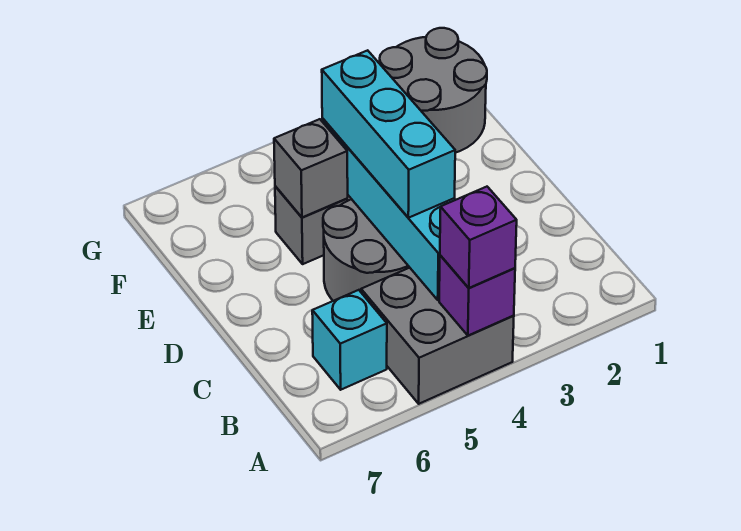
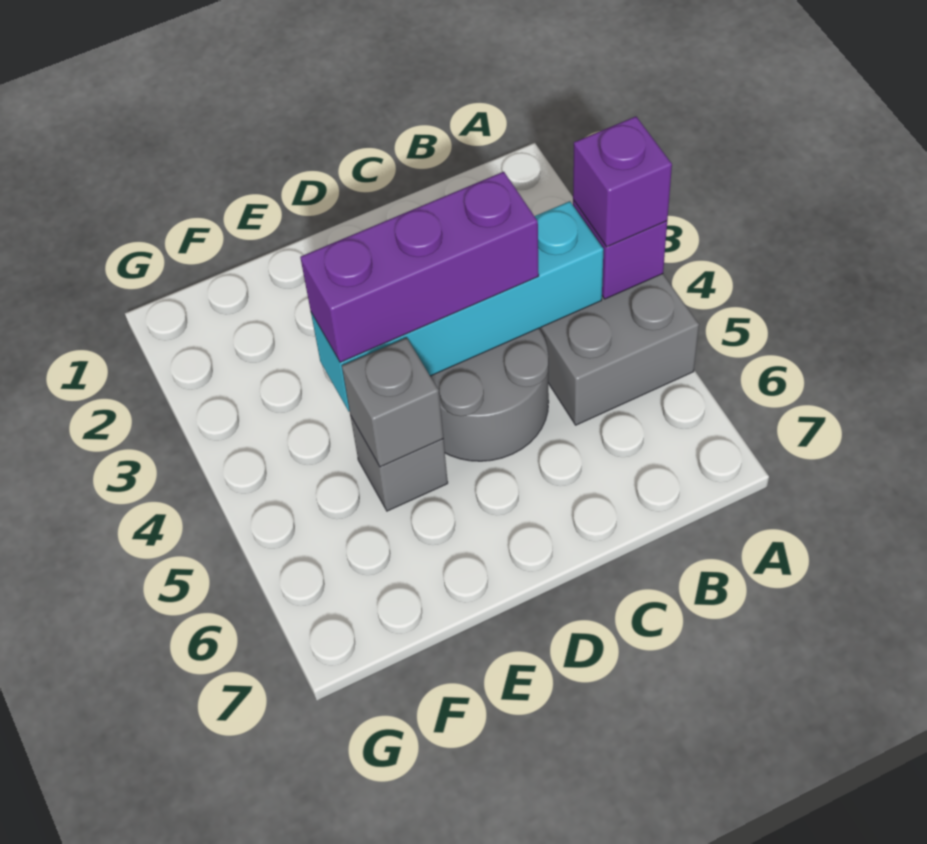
cyan 1x1 brick [312,290,387,390] -> none
cyan 1x3 brick [322,50,455,218] -> purple 1x3 brick [300,172,539,362]
grey 2x2 round brick [380,28,487,153] -> none

